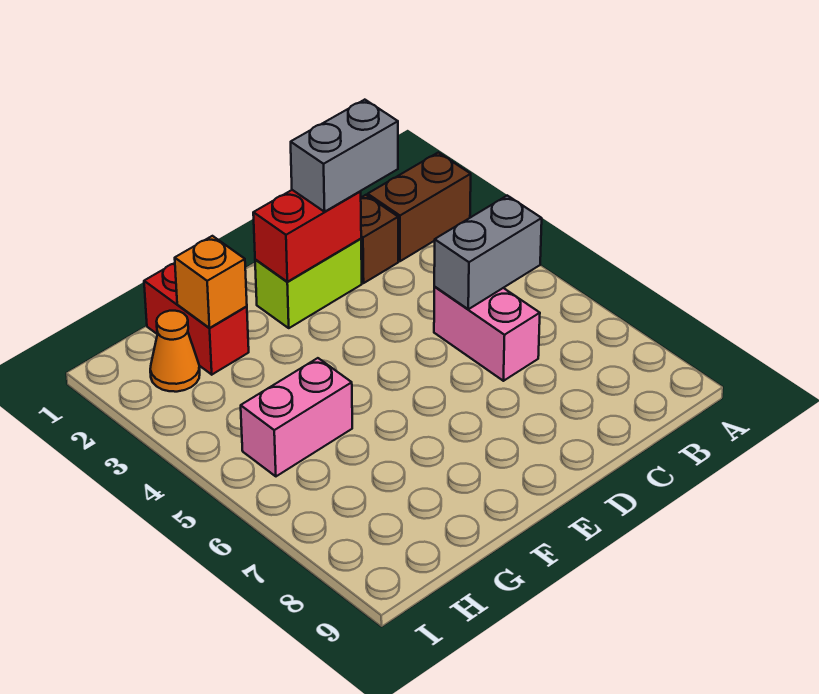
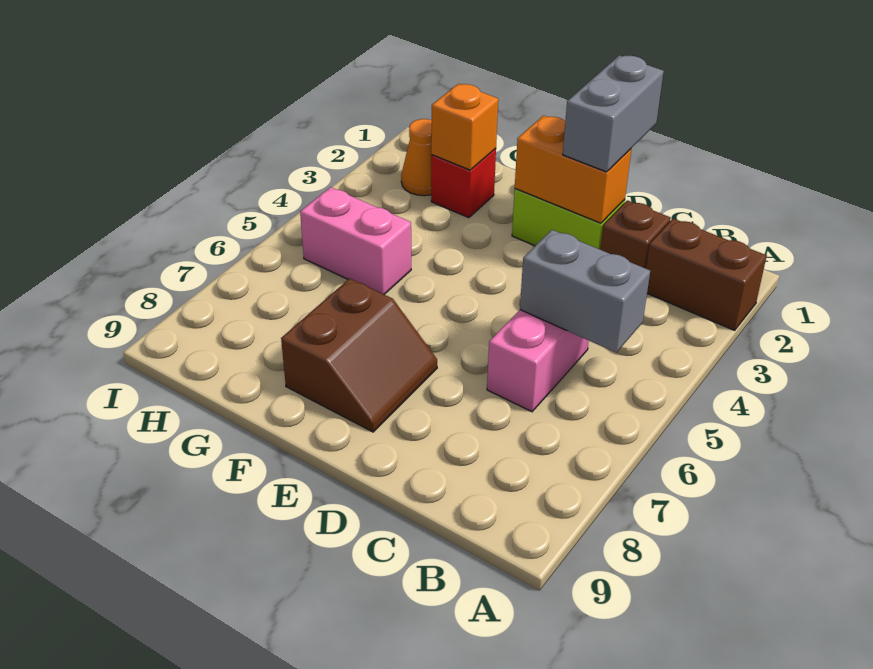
grey 1x2 brick [291,100,398,212] -> grey 1x2 brick turned to [563,55,664,172]
red 1x2 brick [253,190,361,282] -> orange 1x2 brick [515,116,631,223]
none -> brown 2x2 slope [281,279,437,432]
red 1x2 brick [144,263,249,375] -> red 1x1 brick [431,149,496,218]

